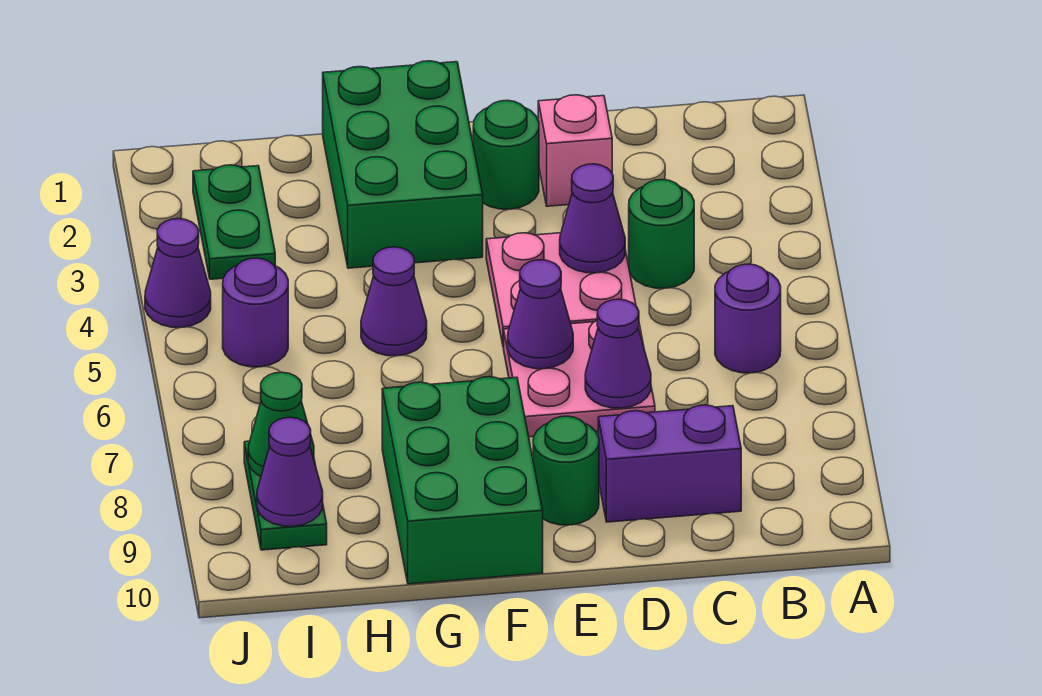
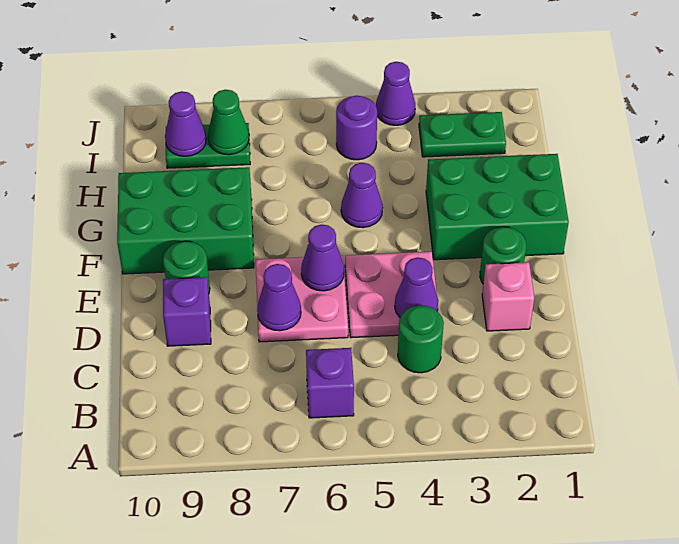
purple 1x1 round brick [715,264,781,373] -> purple 1x1 brick [306,348,354,418]
purple 1x2 brick [598,405,741,522] -> purple 1x1 brick [163,277,211,346]

